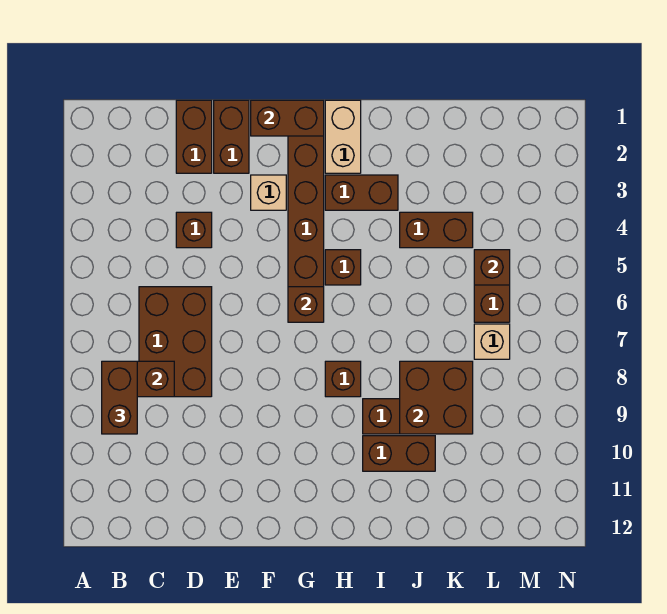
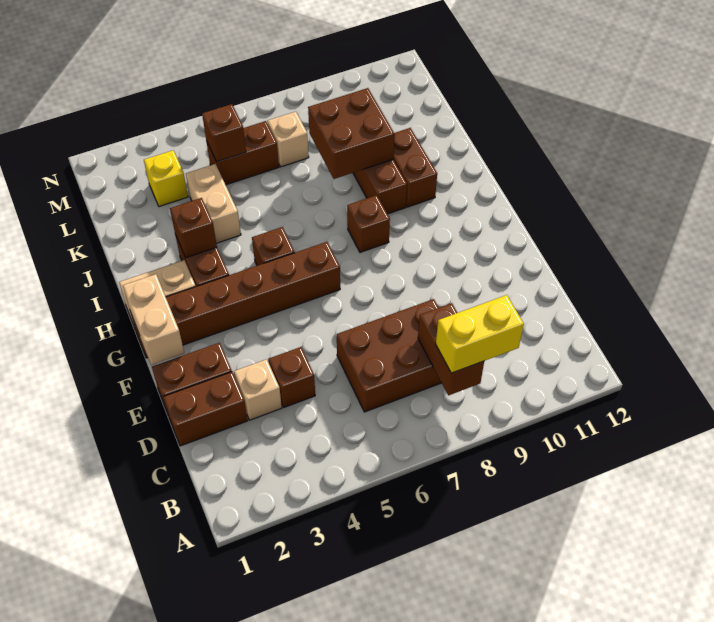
brown 1x2 brick [102,361,137,434] -> yellow 1x2 brick [436,295,524,373]
brown 1x2 brick [251,100,324,136] -> tan 1x2 brick [123,274,184,365]
tan 1x1 brick [251,175,286,210] -> tan 1x1 brick moved to [234,359,282,420]
brown 1x1 brick [288,287,324,322] -> brown 1x1 brick moved to [170,198,217,258]
brown 1x2 brick [400,212,473,248] -> tan 1x2 brick [186,164,241,243]
none -> yellow 1x1 brick [144,150,188,207]

